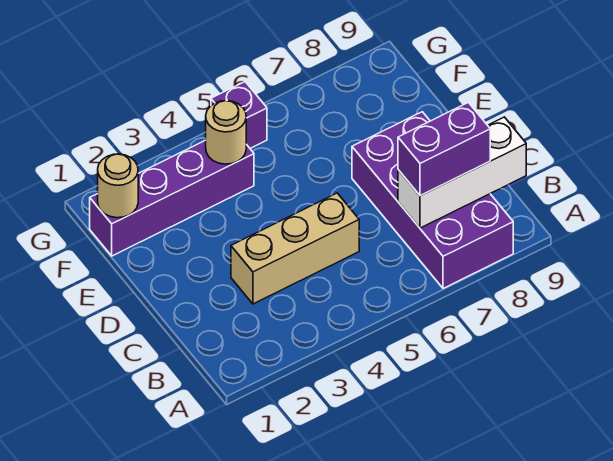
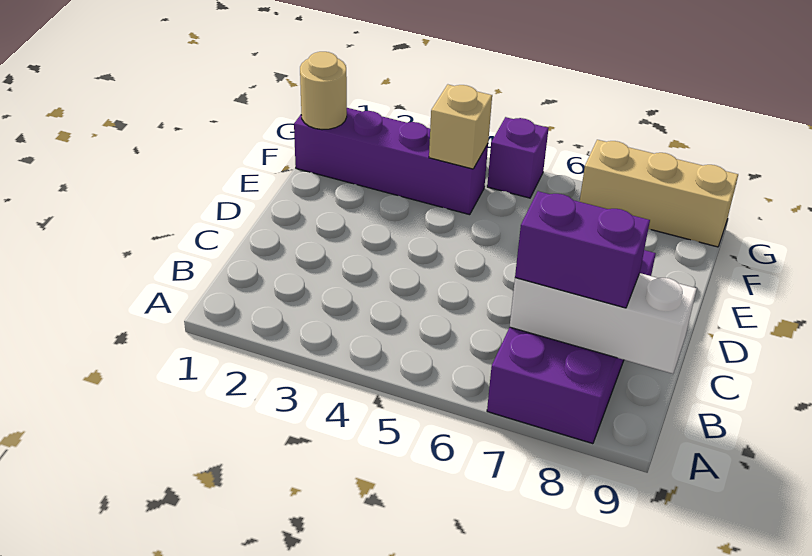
tan 1x3 brick [231,193,359,304] -> tan 1x3 brick moved to [580,140,738,247]
tan 1x1 round brick [206,101,246,164] -> tan 1x1 brick [429,85,492,169]

